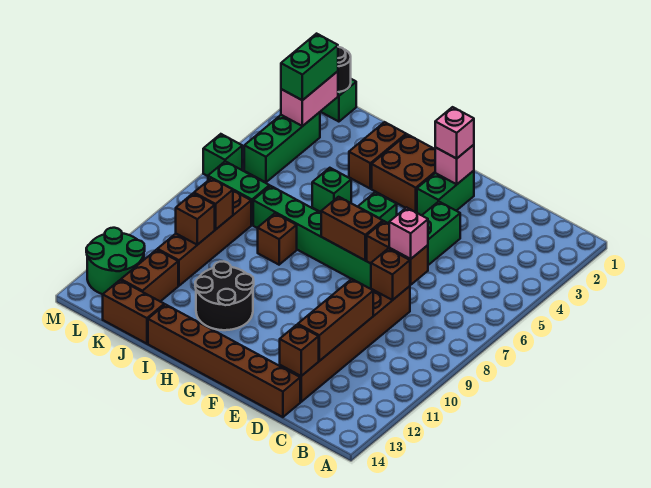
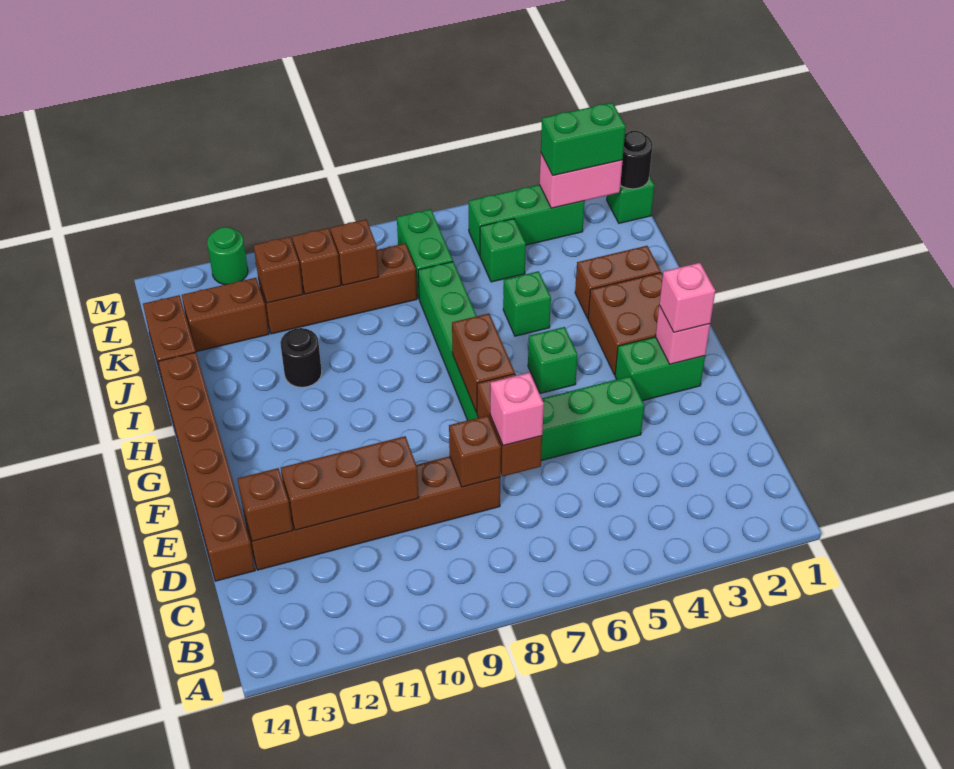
black 2x2 round brick [195,261,254,330] -> black 1x1 round brick [280,328,322,387]
brown 1x1 brick [258,213,297,265] -> brown 1x1 brick moved to [254,237,303,303]
green 2x2 round brick [86,228,145,294] -> green 1x1 round brick [207,227,248,285]
green 1x1 brick [203,134,242,176] -> green 1x1 brick moved to [480,219,526,282]

